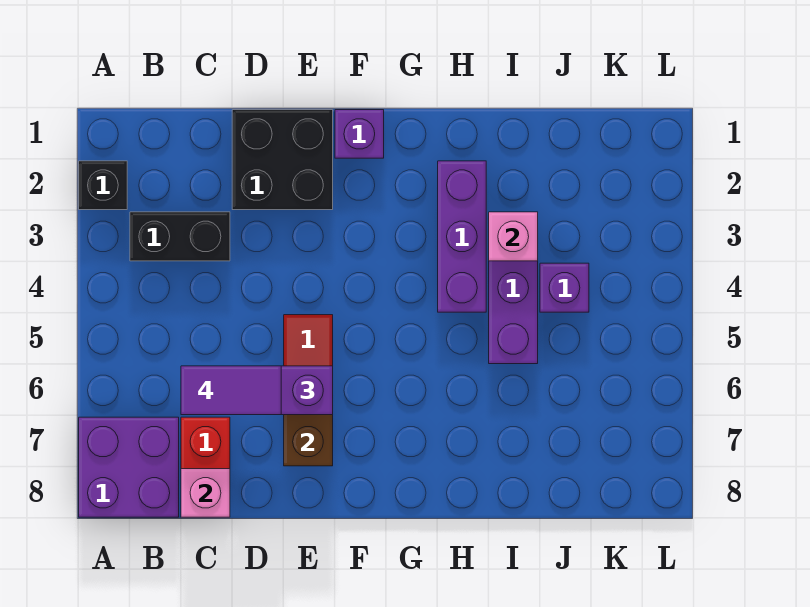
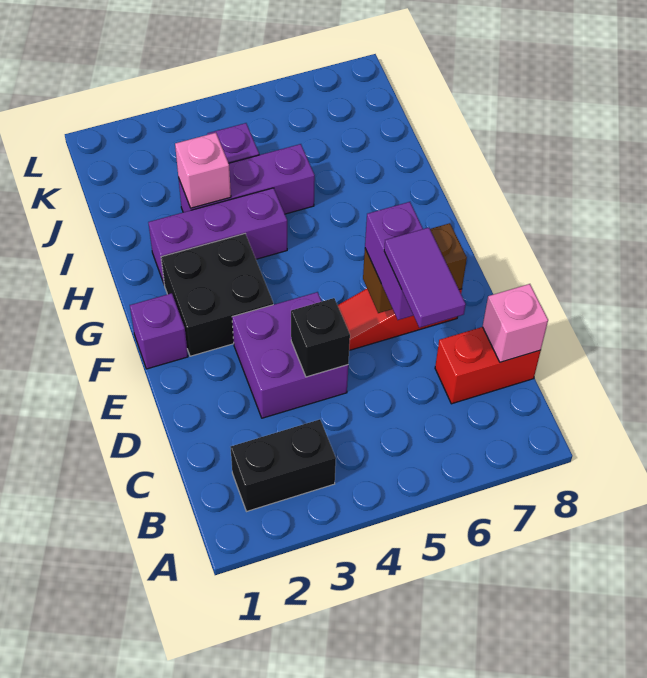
black 1x1 brick [79,161,127,210] -> black 1x1 brick moved to [291,298,350,377]
purple 2x2 brick [79,417,179,517] -> purple 2x2 brick moved to [232,292,348,418]
black 1x2 brick [130,212,230,261] -> black 1x2 brick turned to [231,419,336,511]
black 2x2 brick [232,110,333,210] -> black 2x2 brick moved to [161,234,273,356]

